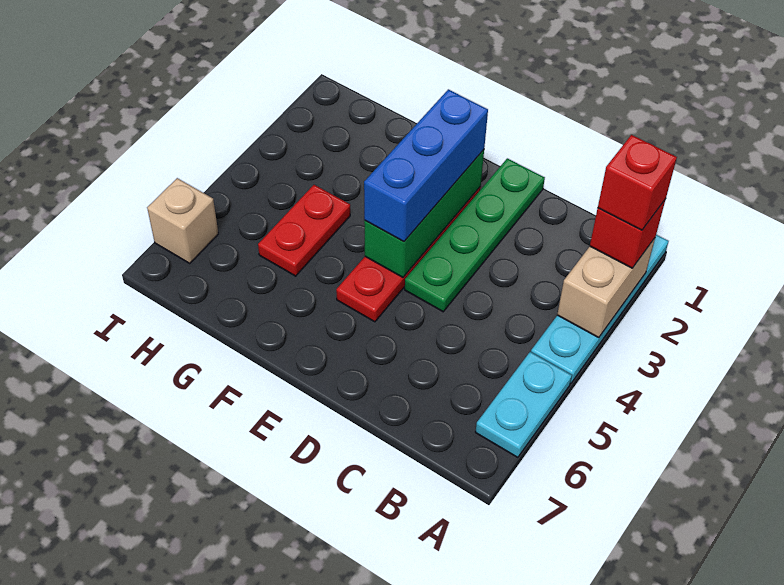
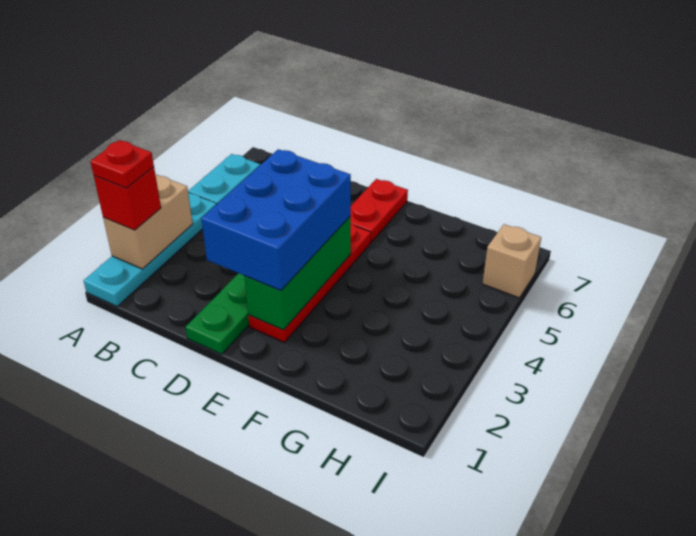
red 1x1 brick [598,135,677,230] -> red 1x1 plate [90,140,154,188]
blue 1x3 brick [364,89,488,241] -> blue 2x3 brick [201,149,351,291]
red 1x2 plate [258,185,350,276] -> red 1x2 plate moved to [351,179,408,242]

